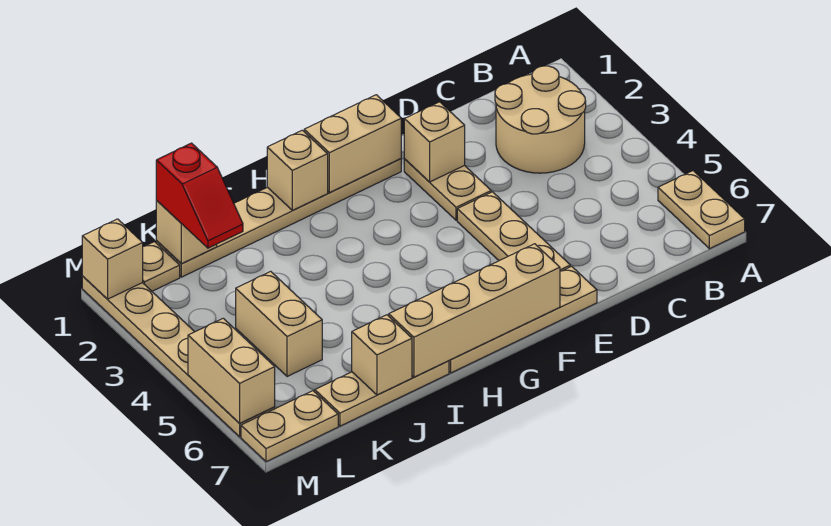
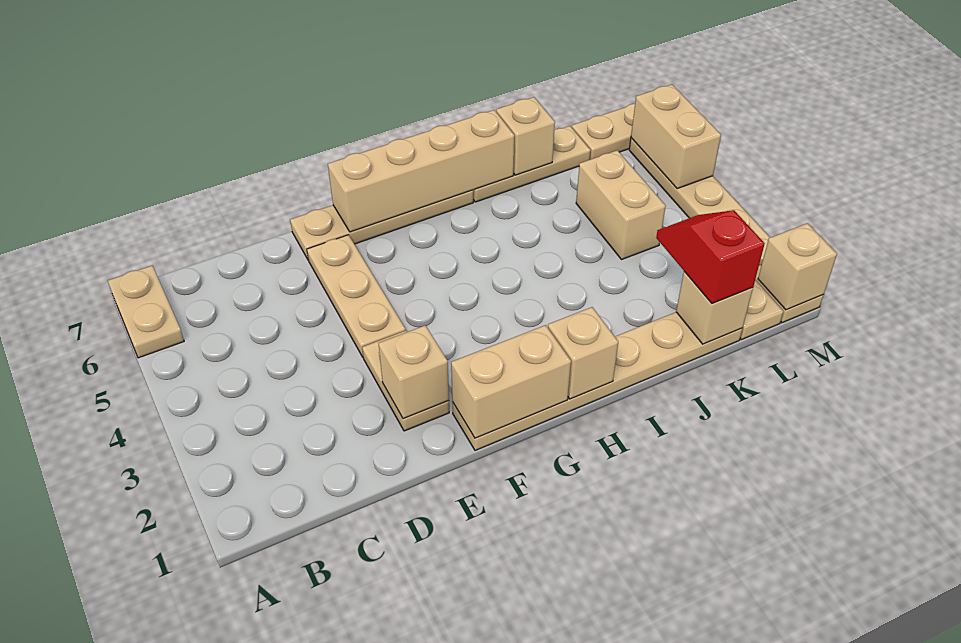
tan 2x2 round brick [495,66,586,173] -> none

